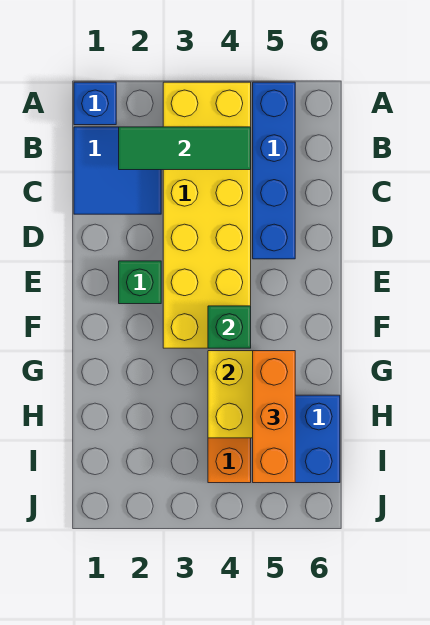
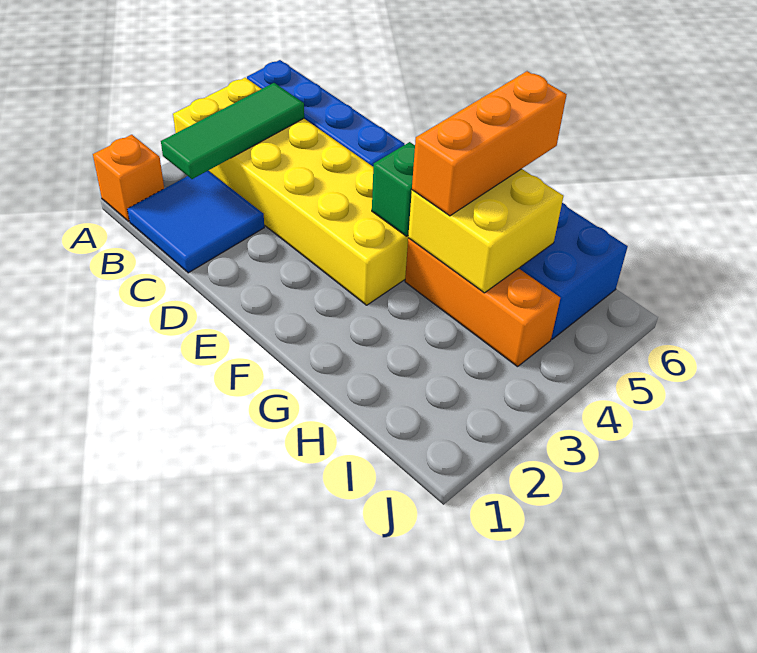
blue 1x1 brick [74,82,116,125] -> orange 1x1 brick [93,135,164,221]
green 1x1 brick [119,261,161,304] -> none
orange 1x3 brick [253,351,295,483] -> orange 1x3 brick turned to [412,71,567,216]

